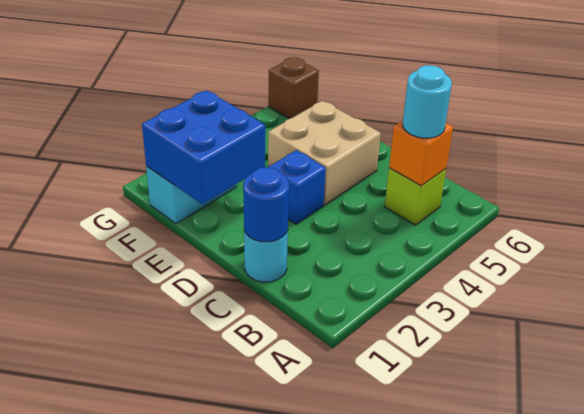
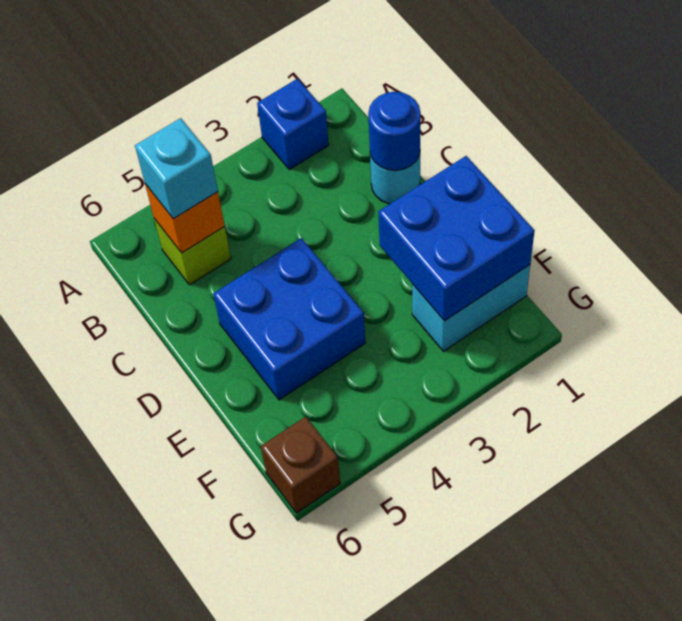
cyan 1x1 round brick [403,65,452,138] -> cyan 1x1 brick [135,118,218,219]
blue 1x1 brick [269,150,326,224] -> blue 1x1 brick moved to [257,79,329,169]
tan 2x2 brick [268,101,381,205] -> blue 2x2 brick [213,238,366,400]

